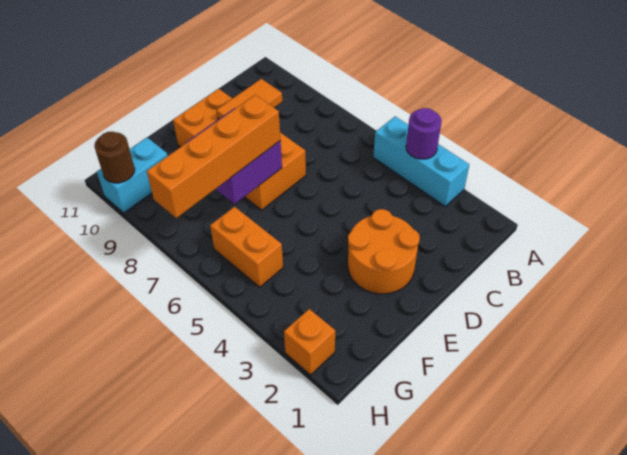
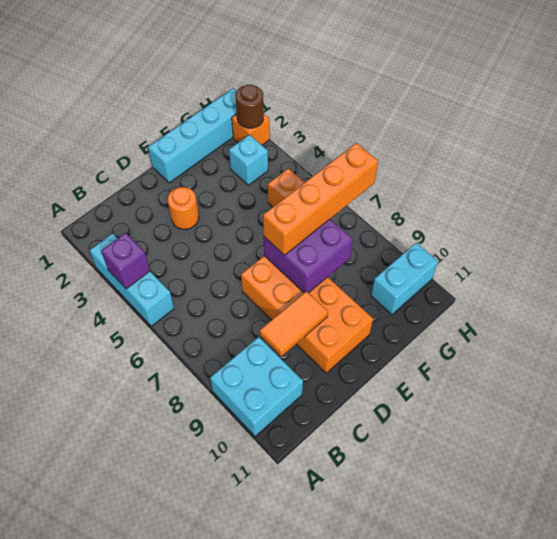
purple 1x1 round brick [406,108,441,159] -> purple 1x1 brick [101,233,150,289]
none -> cyan 2x2 brick [210,337,303,436]
orange 2x2 round brick [348,209,420,294] -> orange 1x1 round brick [168,187,199,229]
none -> cyan 1x4 brick [148,88,237,183]
none -> cyan 1x1 brick [229,135,268,185]
brown 1x1 round brick [94,132,135,183] -> brown 1x1 round brick moved to [236,85,264,128]

